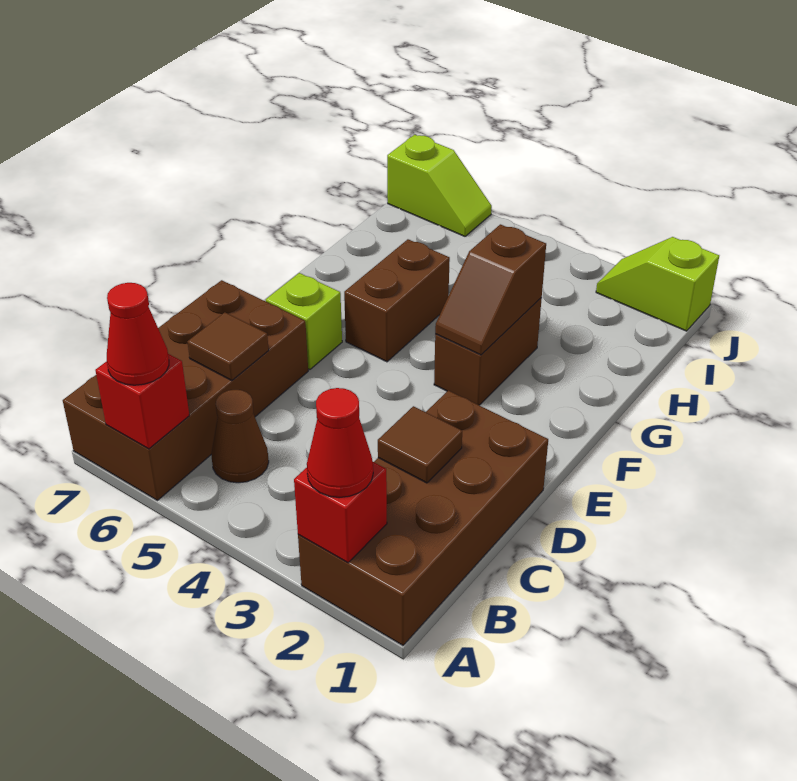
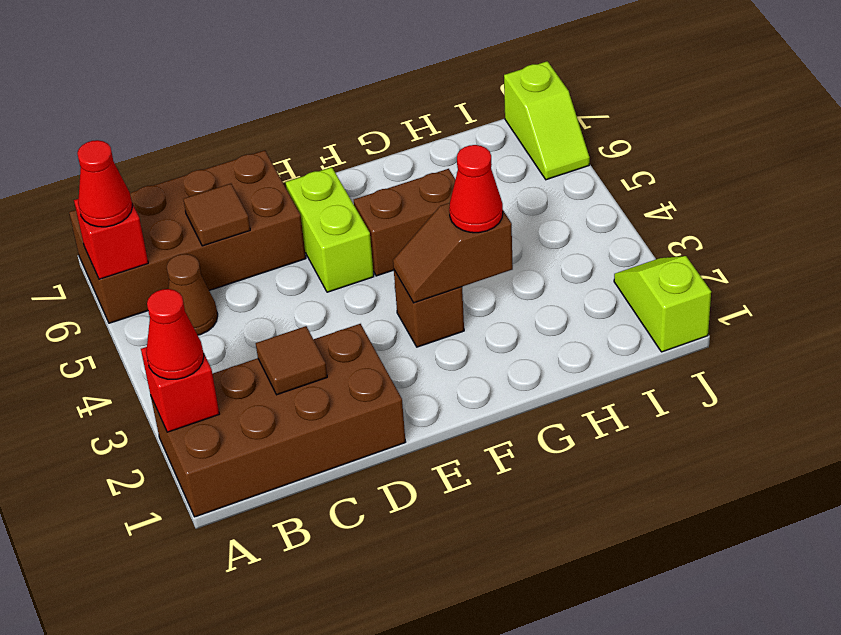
lime 1x1 brick [266,273,342,370] -> lime 1x2 brick [286,167,374,292]
brown 1x2 brick [434,298,542,405] -> brown 1x1 brick [394,270,464,347]
none -> red 1x1 cone [449,145,503,233]

